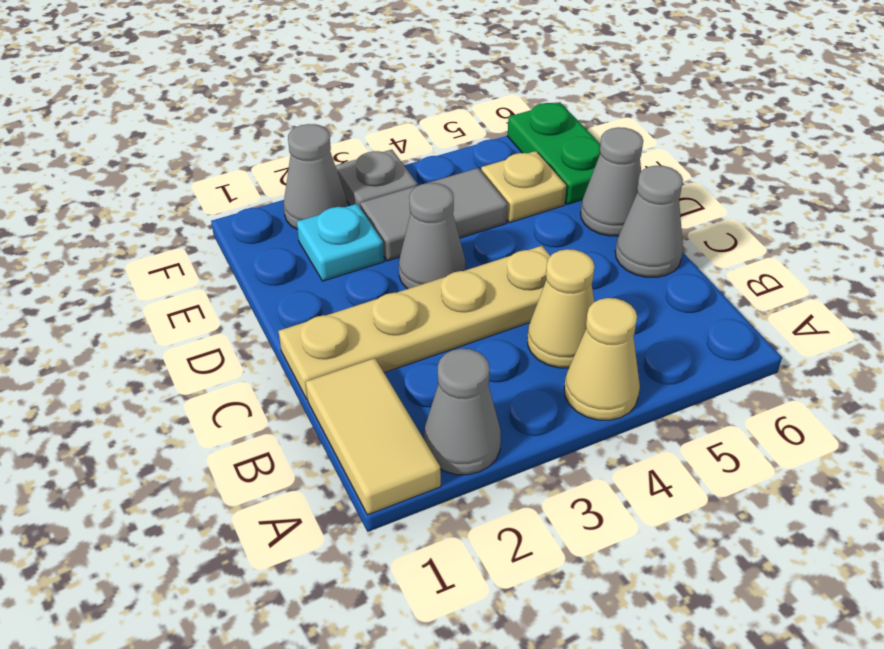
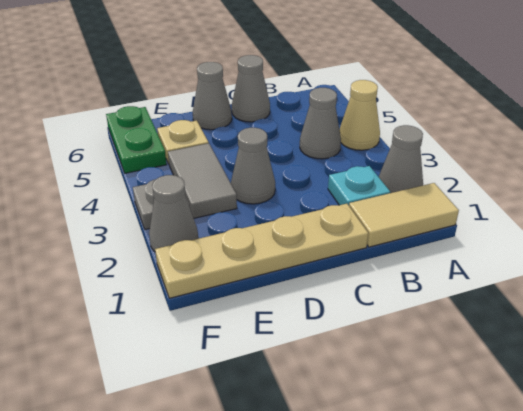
tan 1x1 cone [528,249,595,368] -> grey 1x1 cone [300,88,341,159]
tan 1x4 plate [279,246,550,399] -> tan 1x4 plate turned to [155,204,368,298]
cyan 1x1 plate [297,204,384,281] -> cyan 1x1 plate moved to [328,166,390,205]
green 1x2 plate [508,102,600,204] -> green 1x2 plate turned to [106,106,167,173]

